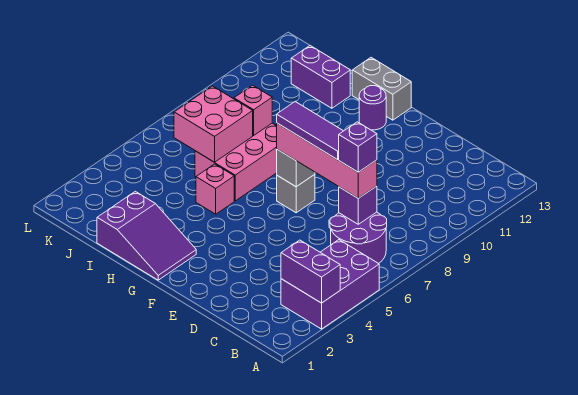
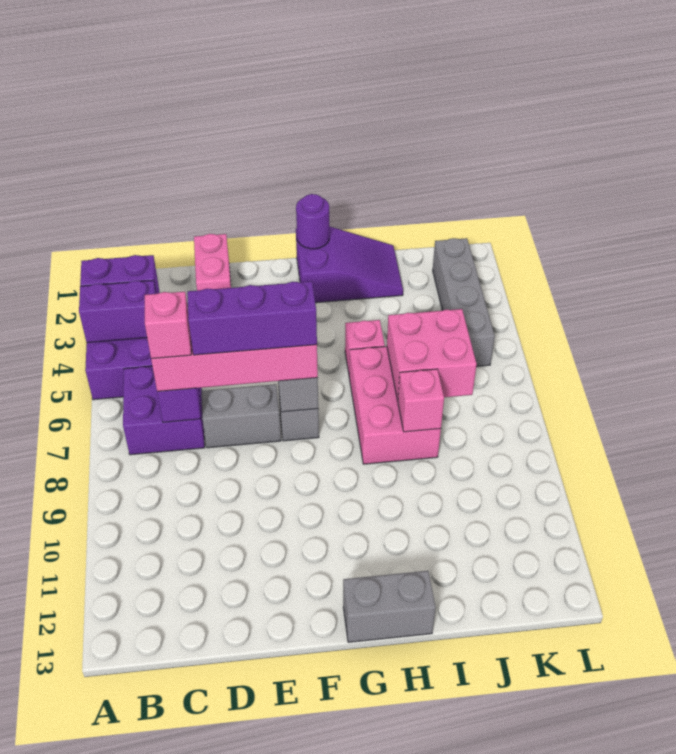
purple 2x2 round brick [330,212,387,264] -> purple 2x2 brick [123,366,205,455]
purple 1x1 brick [339,122,377,172] -> pink 1x1 brick [145,292,191,359]
none -> pink 1x2 brick [194,234,231,290]
none -> grey 1x2 brick [201,384,281,448]
purple 1x3 tile [277,102,343,160] -> purple 1x3 brick [187,281,317,355]
purple 2x3 slope [97,191,196,280] -> purple 2x3 slope turned to [296,226,403,303]
purple 1x1 round brick [359,86,386,130] -> purple 1x1 round brick moved to [296,194,329,249]
purple 1x2 brick [291,46,350,108] -> purple 1x2 brick moved to [79,280,156,343]
none -> grey 1x4 brick [433,238,495,366]

